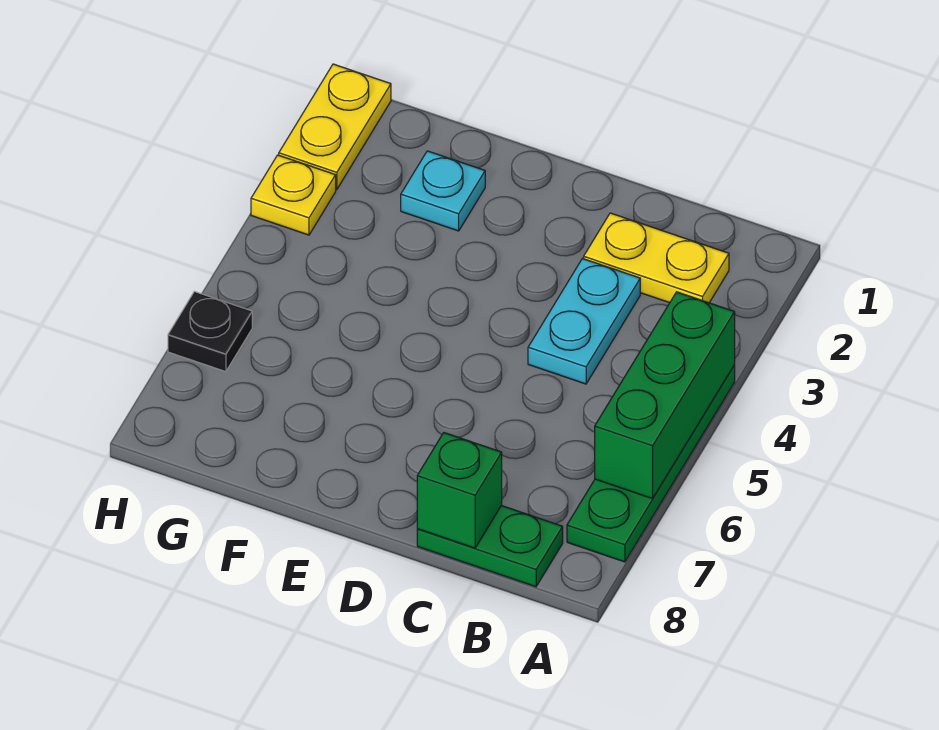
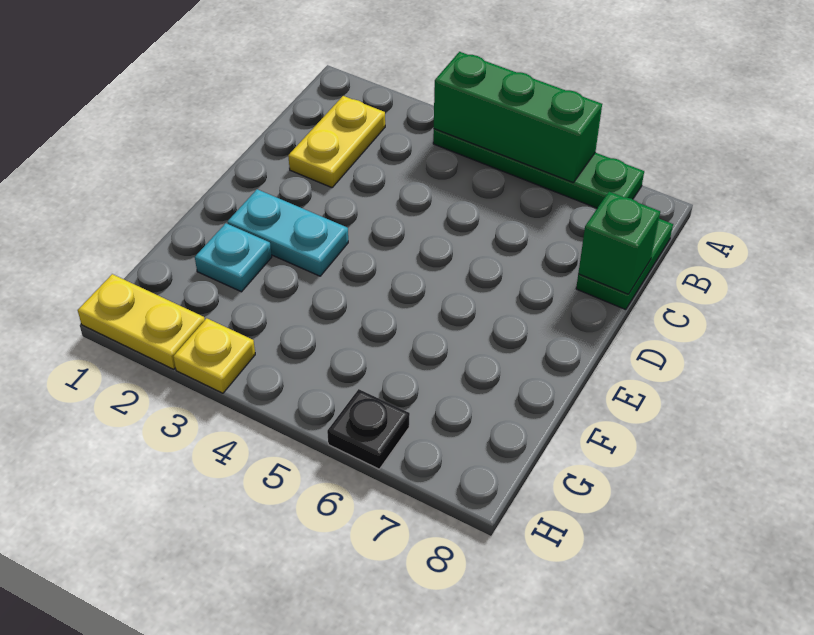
cyan 1x2 plate [528,259,640,384] -> cyan 1x2 plate moved to [227,189,348,276]

